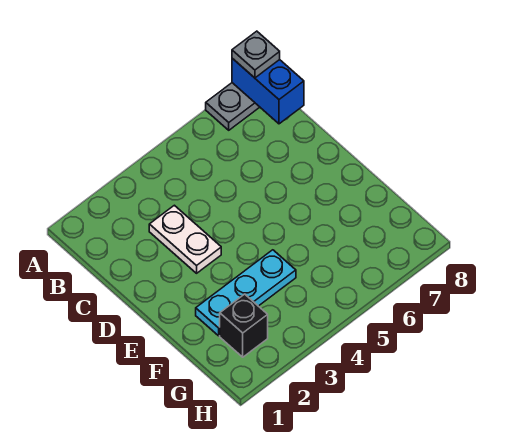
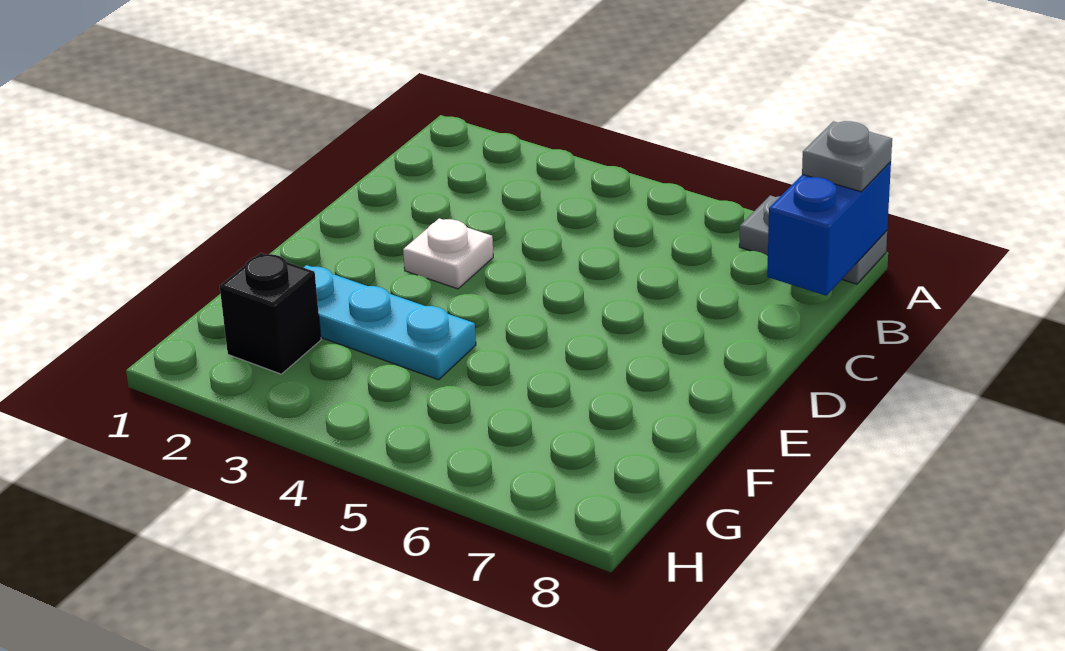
white 1x2 plate [149,205,221,273] -> white 1x1 plate [403,218,493,289]

